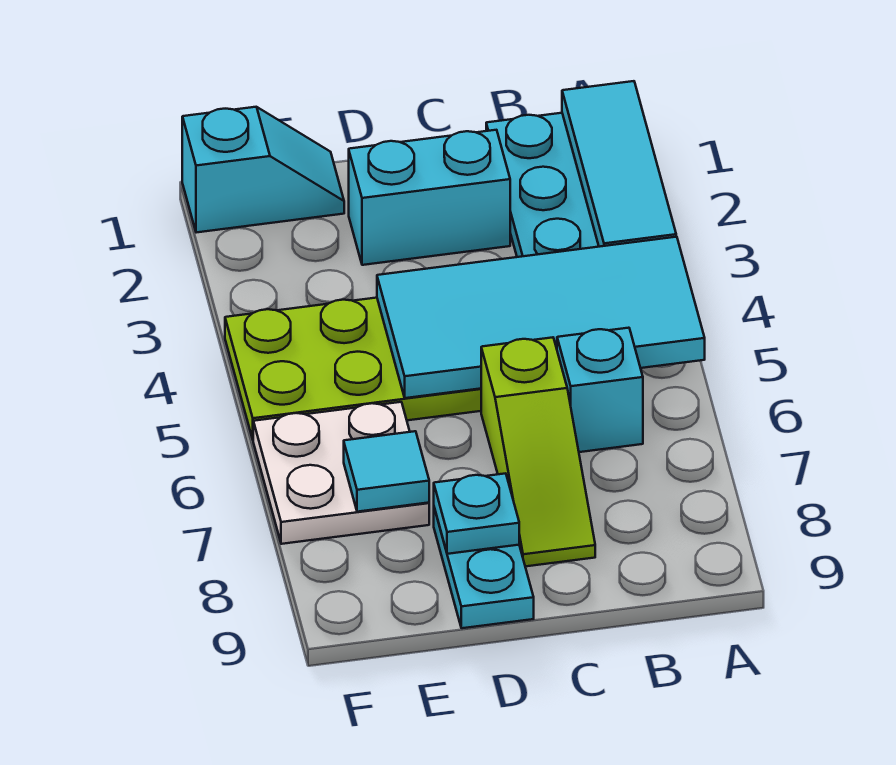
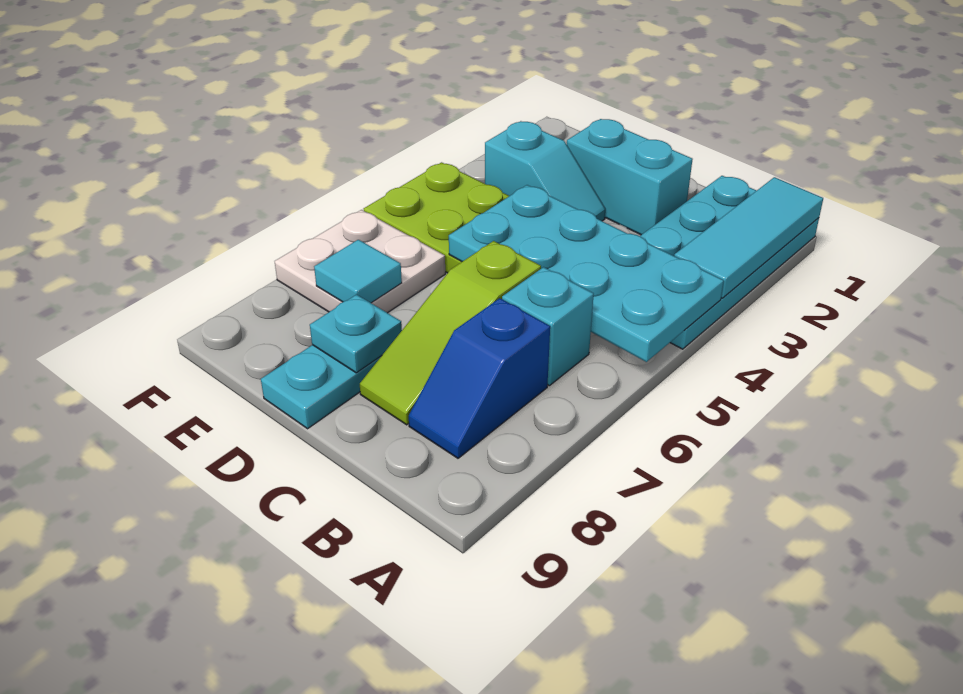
cyan 2x4 tile [377,237,705,398] -> cyan 2x4 plate [449,185,724,362]
none -> blue 1x2 slope [409,298,550,458]
cyan 1x2 slope [182,107,344,233] -> cyan 1x2 slope moved to [485,121,605,221]

